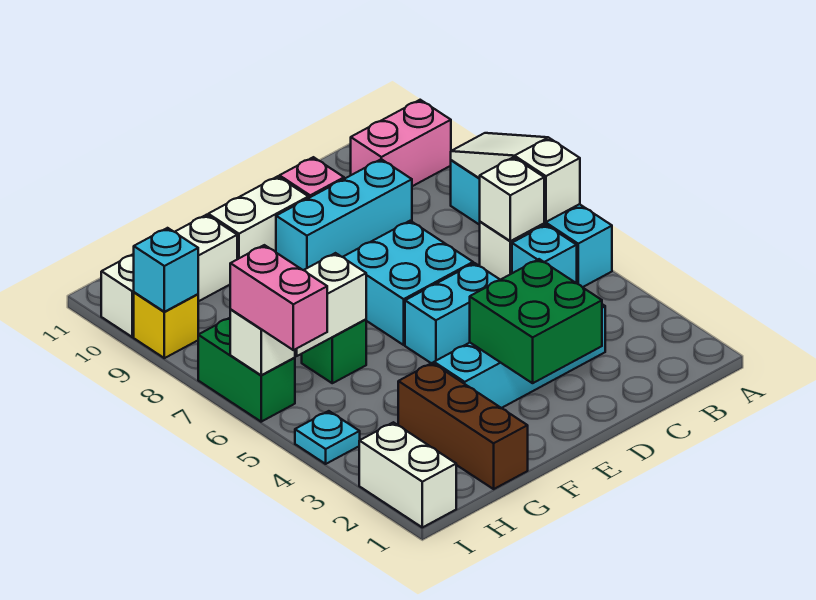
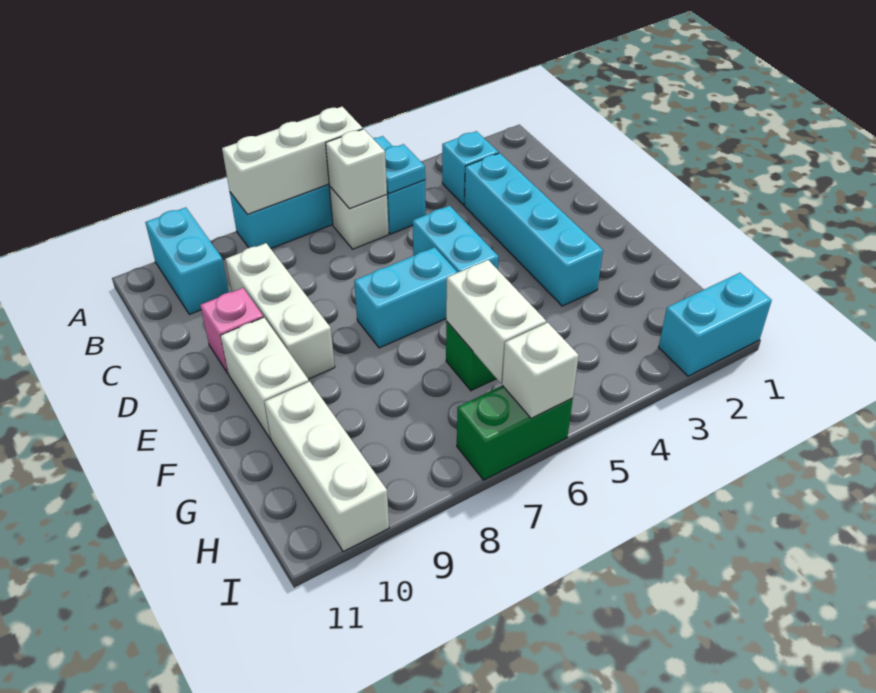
white 1x3 slope [451,133,580,222] -> white 1x3 brick [222,107,363,214]
pink 1x2 brick [351,100,451,186] -> cyan 1x2 brick [145,207,229,314]
cyan 1x3 brick [276,159,412,270] -> white 1x3 brick [225,243,335,379]
green 2x2 brick [470,259,602,383] -> none
cyan 2x2 brick [343,221,473,345] -> cyan 1x2 brick [354,247,458,348]
brown 1x3 brick [398,363,528,489] -> none
white 1x2 brick [359,422,456,527] -> cyan 1x2 brick [658,273,772,376]
cyan 1x1 plate [295,411,360,464] -> cyan 1x1 plate moved to [384,144,425,193]
pink 1x2 brick [230,245,327,350] -> none
yellow 1x1 brick [134,292,198,358] -> none
cyan 1x1 brick [134,228,198,312] -> cyan 1x1 brick moved to [442,131,499,205]

